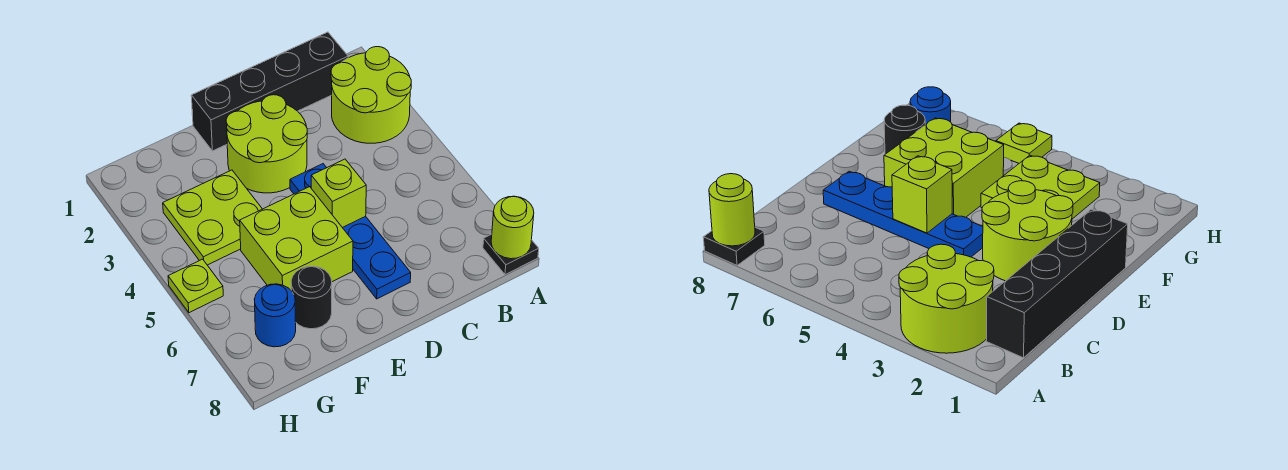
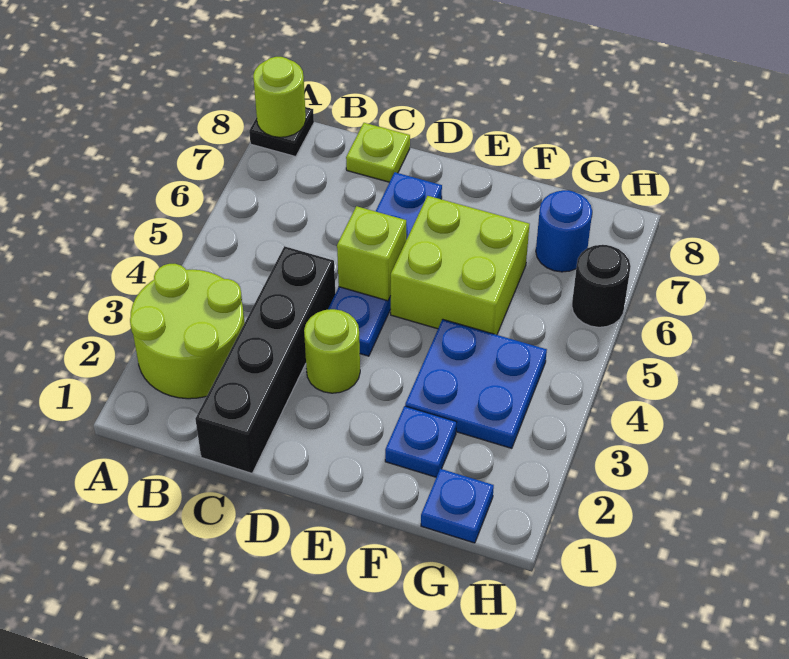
black 1x4 brick [191,32,348,151] -> black 1x4 brick turned to [195,246,335,473]
lime 2x2 round brick [226,95,307,193] -> lime 1x1 round brick [304,309,360,393]
none -> blue 1x1 plate [385,406,457,477]
lime 2x2 plate [163,170,262,265] -> blue 2x2 plate [405,319,547,448]
black 1x1 round brick [291,266,332,329] -> black 1x1 round brick moved to [572,245,631,327]
none -> blue 1x1 plate [421,469,494,543]
lime 1x1 plate [168,259,223,313] -> lime 1x1 plate moved to [346,123,410,182]

